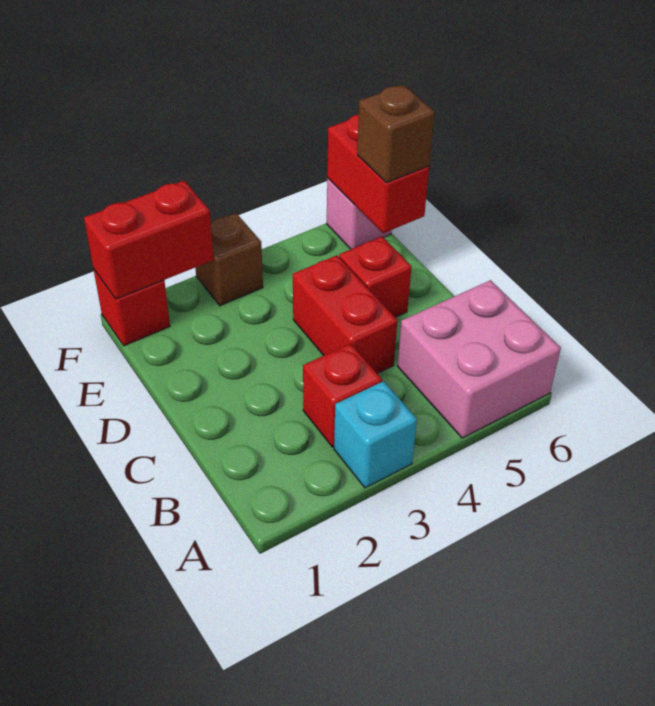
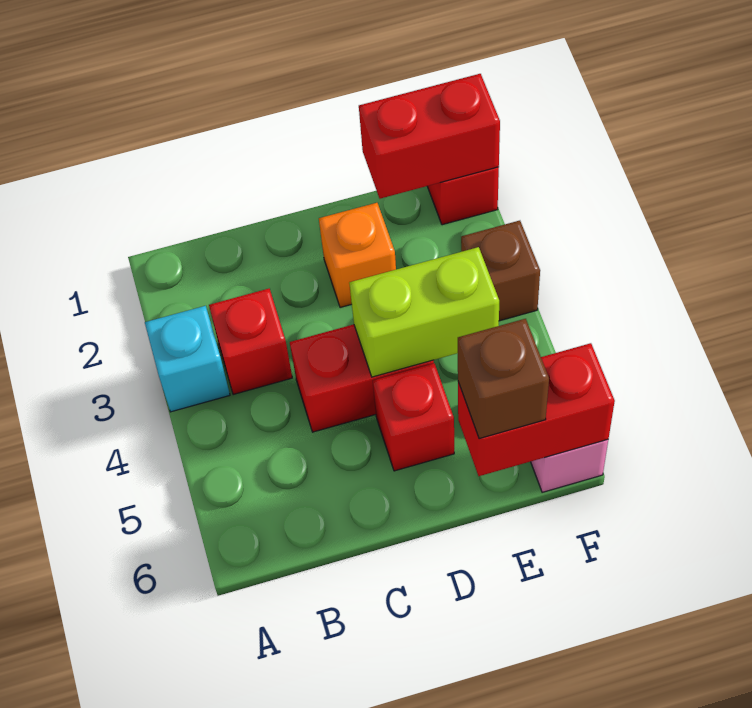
pink 2x2 brick [397,280,561,438] -> none
none -> orange 1x1 brick [319,203,396,307]
none -> lime 1x2 brick [349,247,499,377]
red 1x2 brick [84,181,214,299] -> red 1x2 brick turned to [359,74,500,199]

